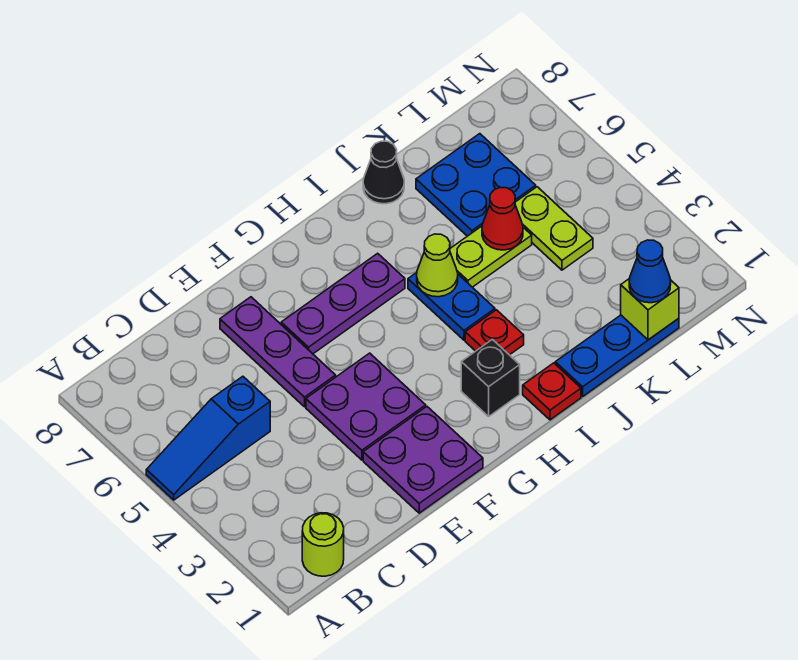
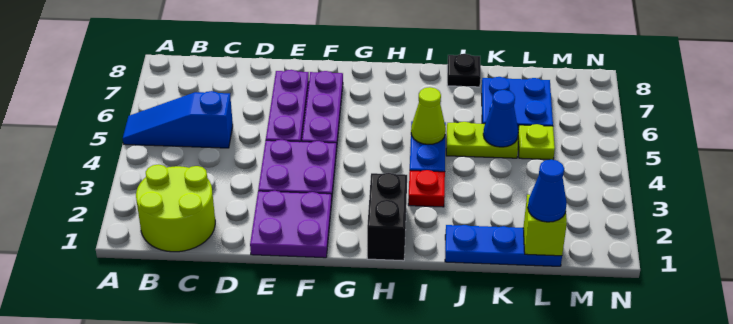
lime 1x1 round brick [302,513,344,576] -> lime 2x2 round brick [136,164,215,252]
purple 1x3 plate [281,253,405,354] -> purple 1x3 plate turned to [302,71,343,151]
black 1x1 brick [461,339,520,416] -> black 1x2 brick [367,173,407,261]
red 1x1 plate [523,363,581,420] -> none
black 1x1 cone [363,141,404,204] -> black 1x1 plate [447,54,481,87]
red 1x1 cone [482,187,523,250] -> blue 1x1 cone [483,90,518,147]
lime 1x2 plate [515,187,593,270] -> lime 1x1 plate [518,124,555,160]

